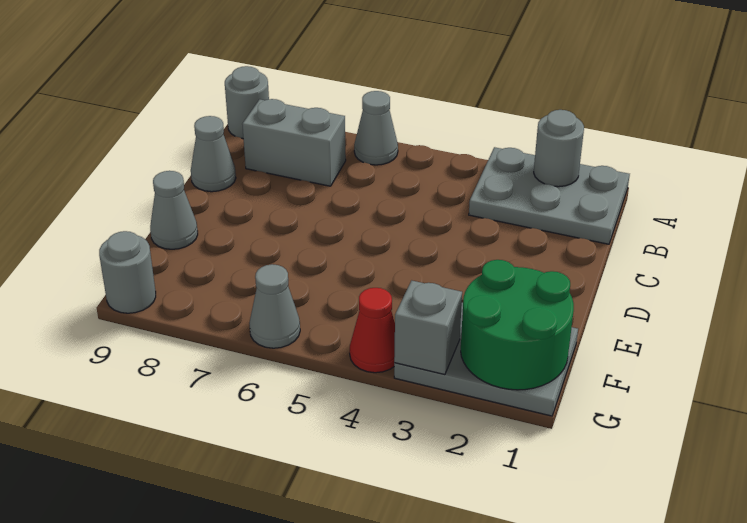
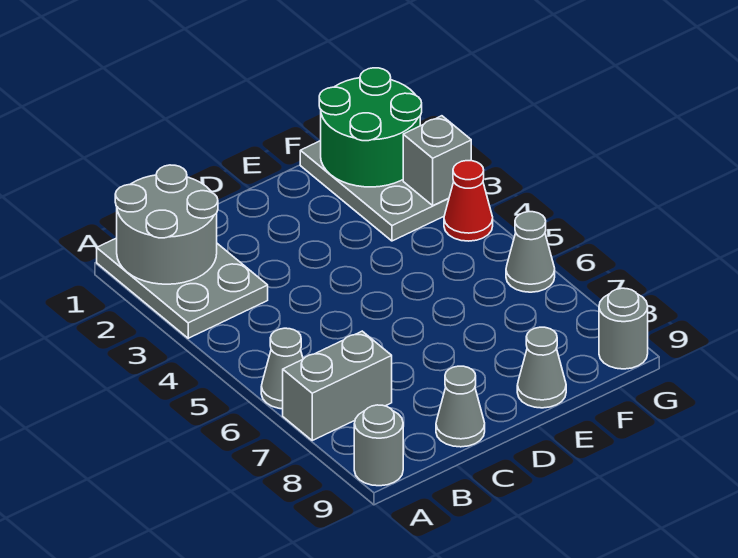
grey 1x1 round brick [534,110,584,187] -> grey 2x2 round brick [115,165,218,284]
grey 1x2 brick [242,99,346,186] -> grey 1x2 brick turned to [283,331,392,440]

